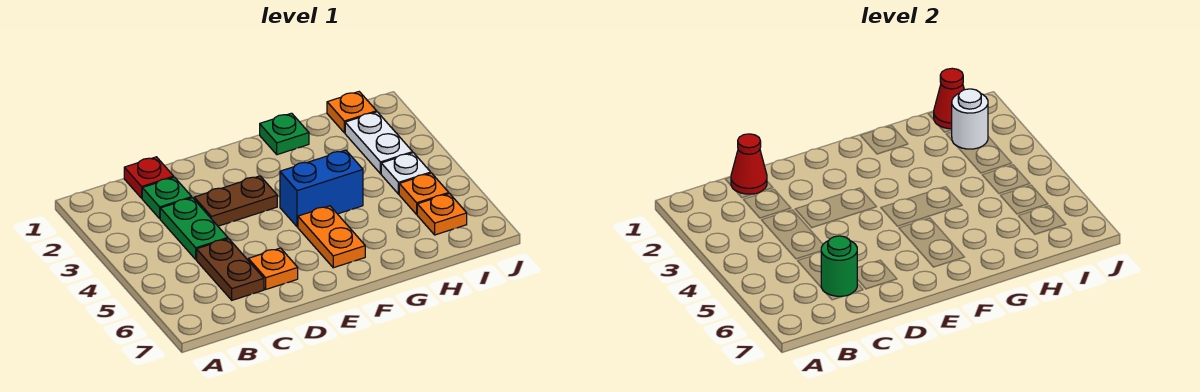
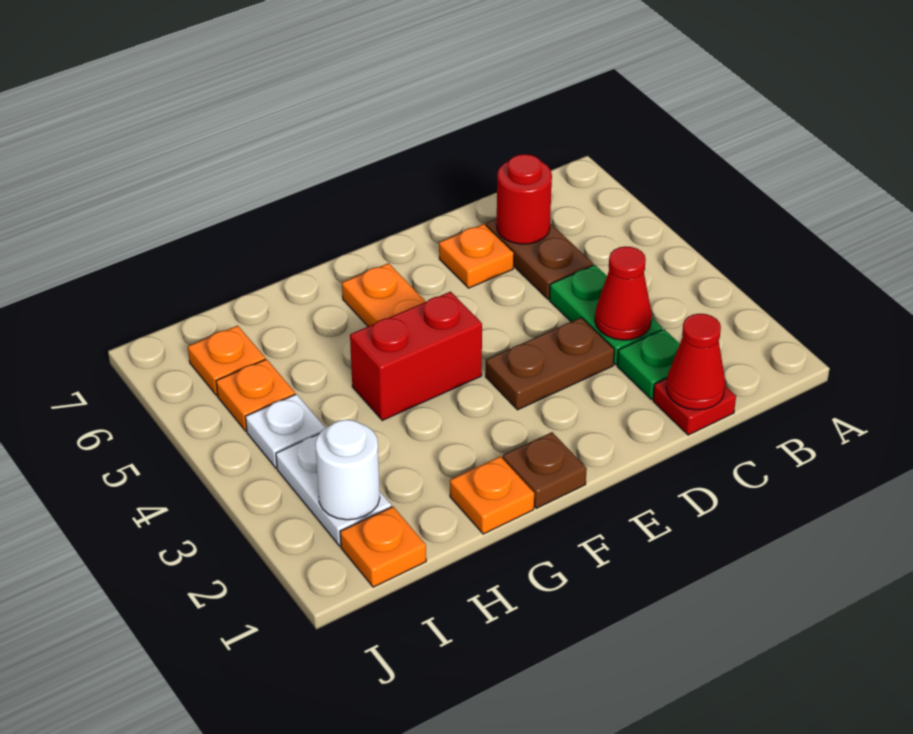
green 1x1 round brick [821,236,857,296] -> red 1x1 round brick [497,154,552,244]
none -> brown 1x1 plate [503,432,587,508]
blue 1x2 brick [280,150,363,227] -> red 1x2 brick [350,292,482,420]
green 1x1 plate [260,113,309,155] -> orange 1x1 plate [450,456,534,534]
red 1x1 cone [934,68,964,129] -> red 1x1 cone moved to [595,246,652,340]

